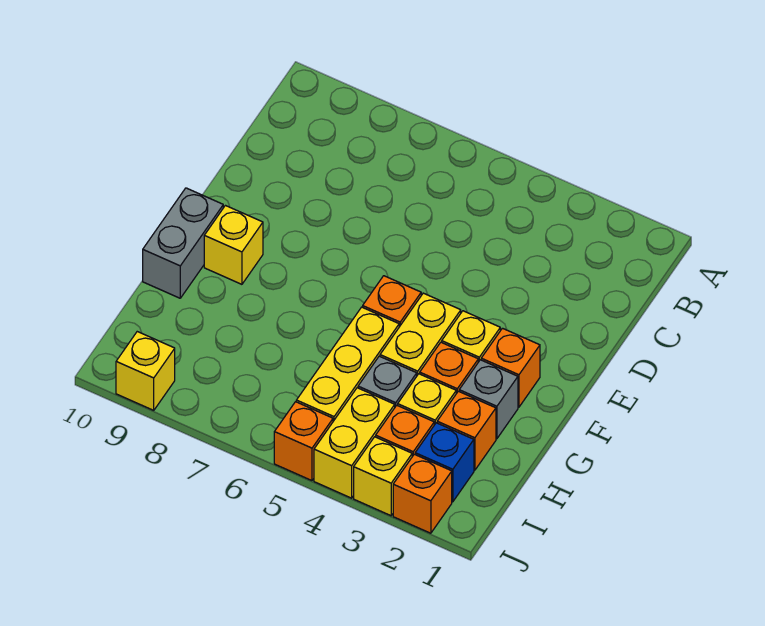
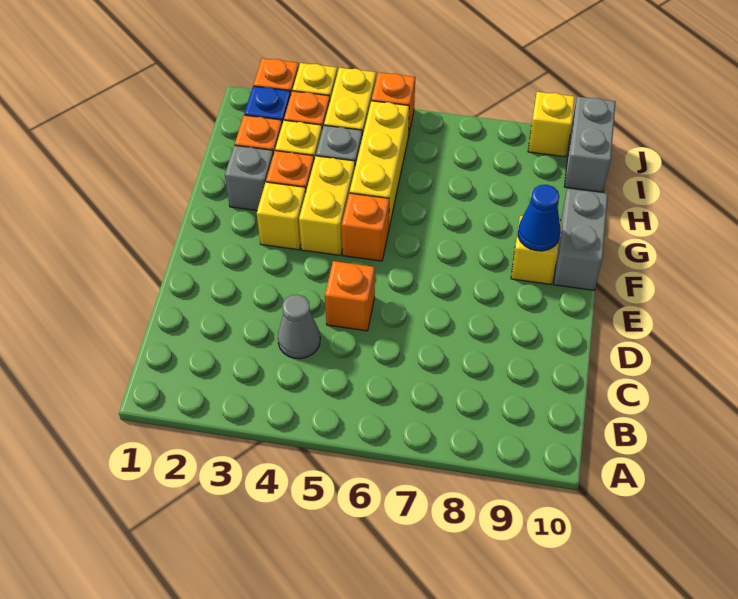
none -> grey 1x1 cone [278,295,320,359]
orange 1x1 brick [481,328,540,407] -> orange 1x1 brick moved to [325,261,375,331]
none -> blue 1x1 cone [518,185,561,251]
none -> grey 1x2 brick [564,97,616,192]

